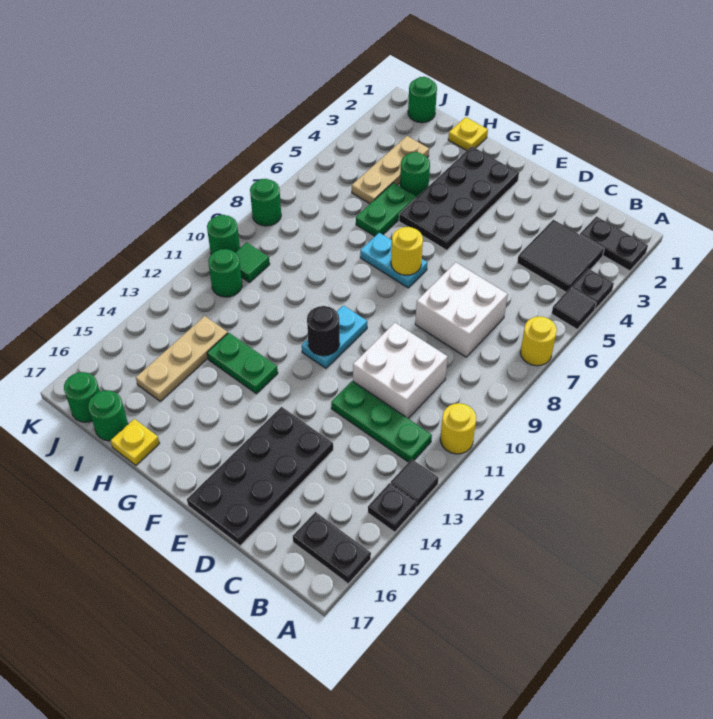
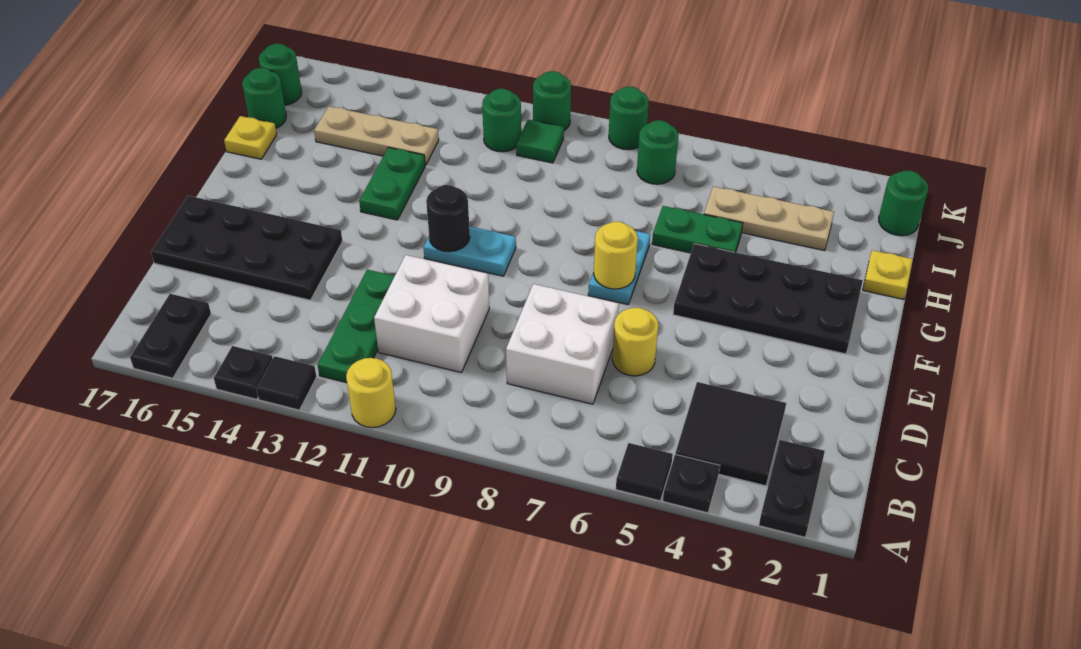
yellow 1x1 round brick [520,316,557,366] -> yellow 1x1 round brick moved to [612,308,658,376]
green 1x1 round brick [400,152,430,198] -> green 1x1 round brick moved to [637,120,678,184]

